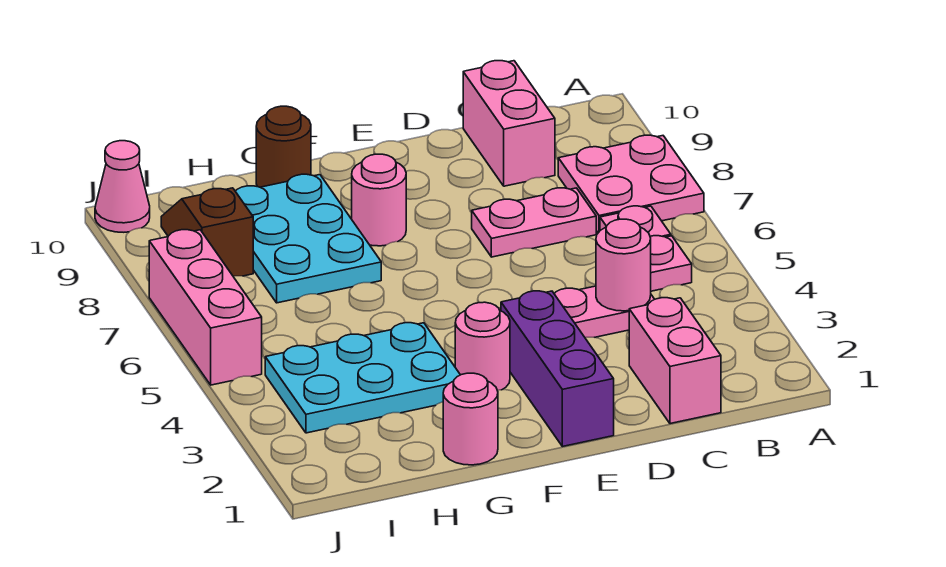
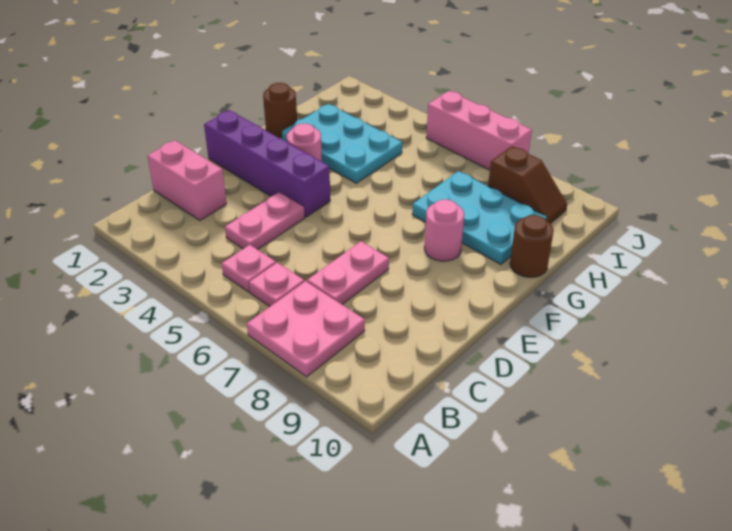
pink 1x1 round brick [596,219,651,311] -> none
pink 1x2 brick [463,61,555,186] -> none
purple 1x3 brick [501,291,614,446] -> purple 1x4 brick [204,110,330,217]
pink 1x1 round brick [443,373,498,465] -> brown 1x1 round brick [263,83,297,138]
cyan 2x3 plate [265,323,460,433] -> cyan 2x3 plate turned to [282,104,402,183]
pink 1x1 cone [95,141,150,232] -> none

